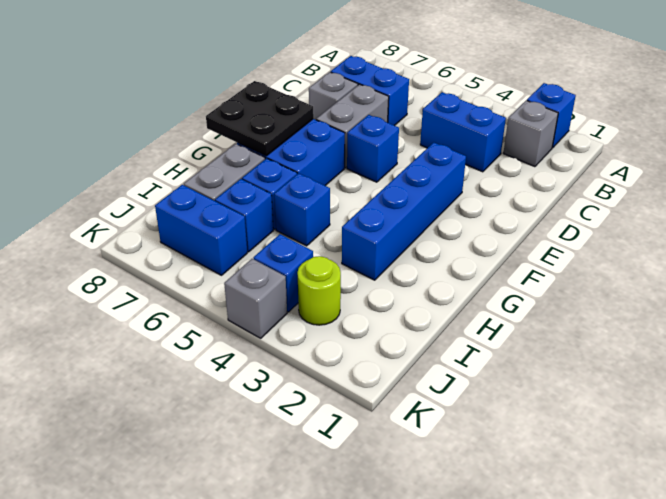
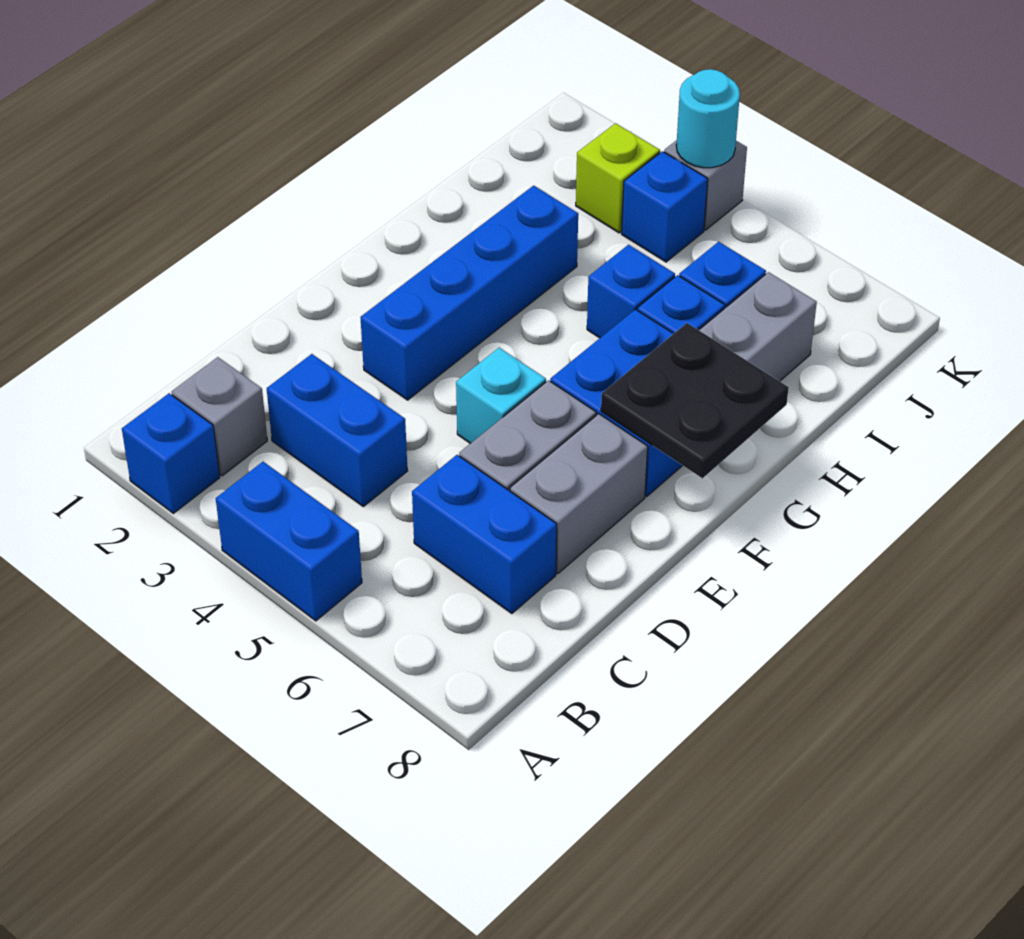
grey 1x1 brick [309,72,358,120] -> grey 1x2 brick [510,414,648,573]
blue 1x1 brick [347,115,399,182] -> cyan 1x1 brick [456,348,546,444]
lime 1x1 round brick [297,256,341,325] -> lime 1x1 brick [576,123,660,233]
blue 1x2 brick [155,185,247,275] -> blue 1x2 brick moved to [216,462,362,621]
none -> cyan 1x1 round brick [676,69,740,168]

